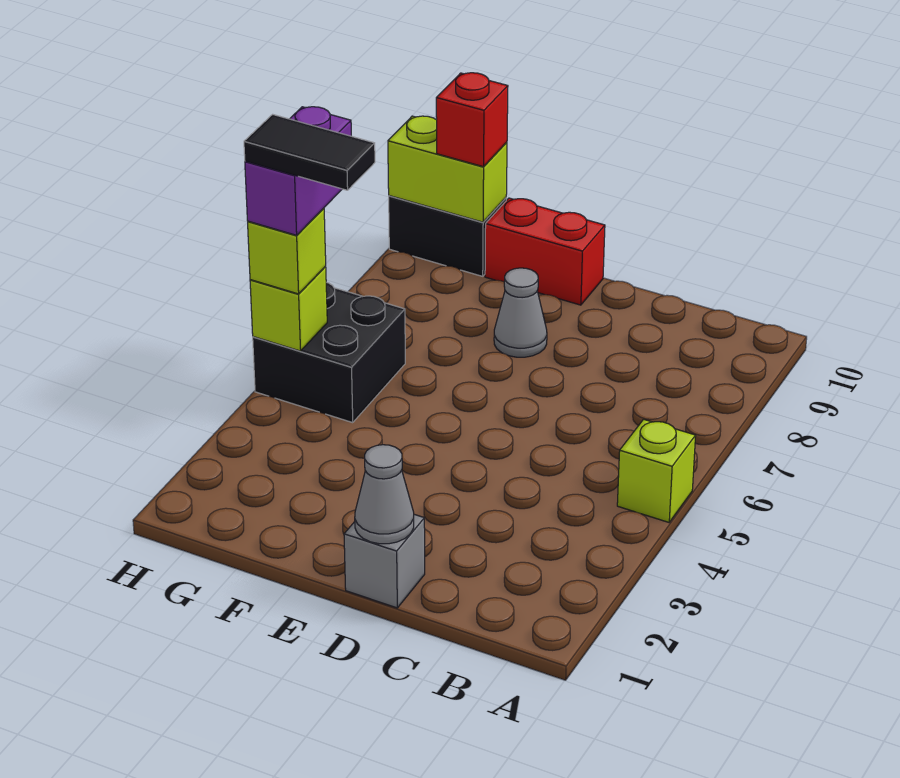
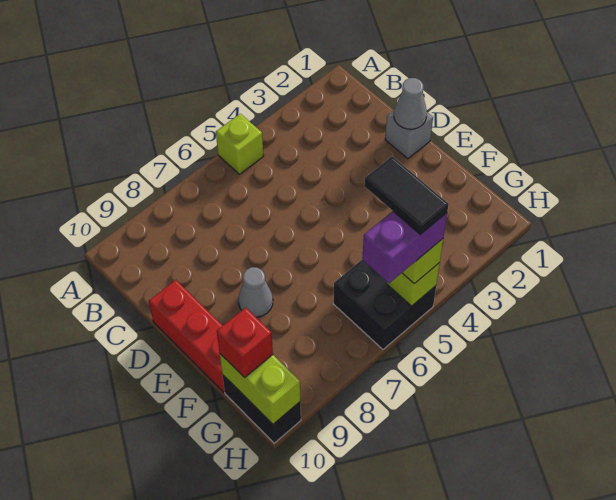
red 1x2 brick [485,198,605,305] -> red 1x3 brick [149,280,225,392]

